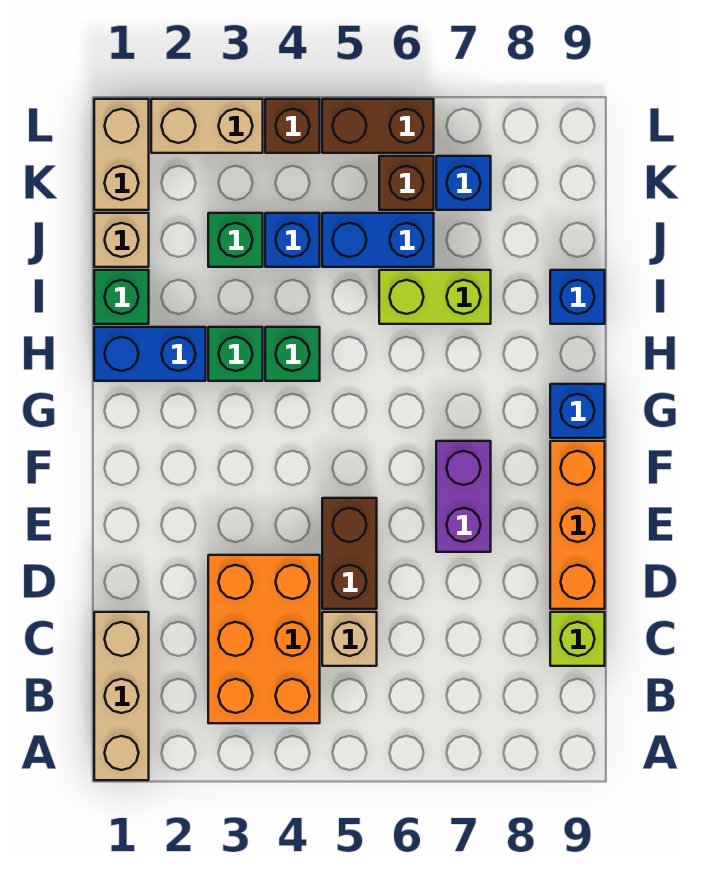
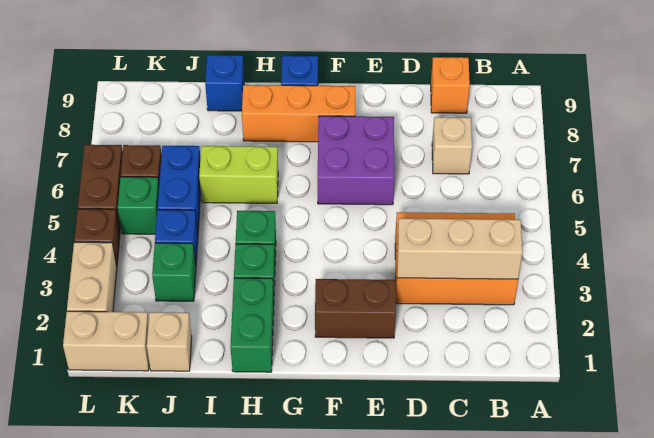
tan 1x3 brick [94,612,149,780] -> tan 1x3 brick moved to [397,218,523,279]
tan 1x1 brick [322,612,377,666] -> tan 1x1 brick moved to [432,117,472,174]
lime 1x1 brick [550,612,605,666] -> orange 1x1 brick [431,57,470,113]
brown 1x2 brick [322,498,377,609] -> brown 1x2 brick moved to [315,279,396,338]
orange 1x3 brick [550,441,605,609] -> orange 1x3 brick moved to [242,85,355,142]
purple 1x2 brick [436,441,491,552] -> purple 2x2 brick [318,116,394,205]
blue 1x2 brick [94,327,206,381] -> green 1x2 brick [231,278,274,372]
green 1x1 brick [94,270,149,324] -> green 1x1 brick moved to [118,177,159,234]
lime 1x2 brick [379,270,491,324] -> lime 1x2 brick turned to [199,146,278,203]
blue 1x1 brick [436,156,491,210] -> none

